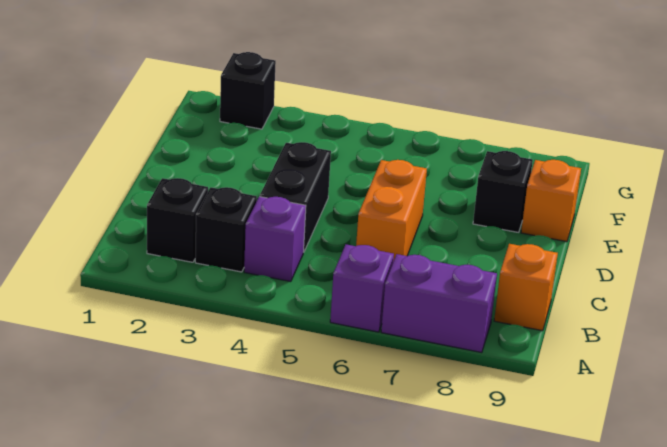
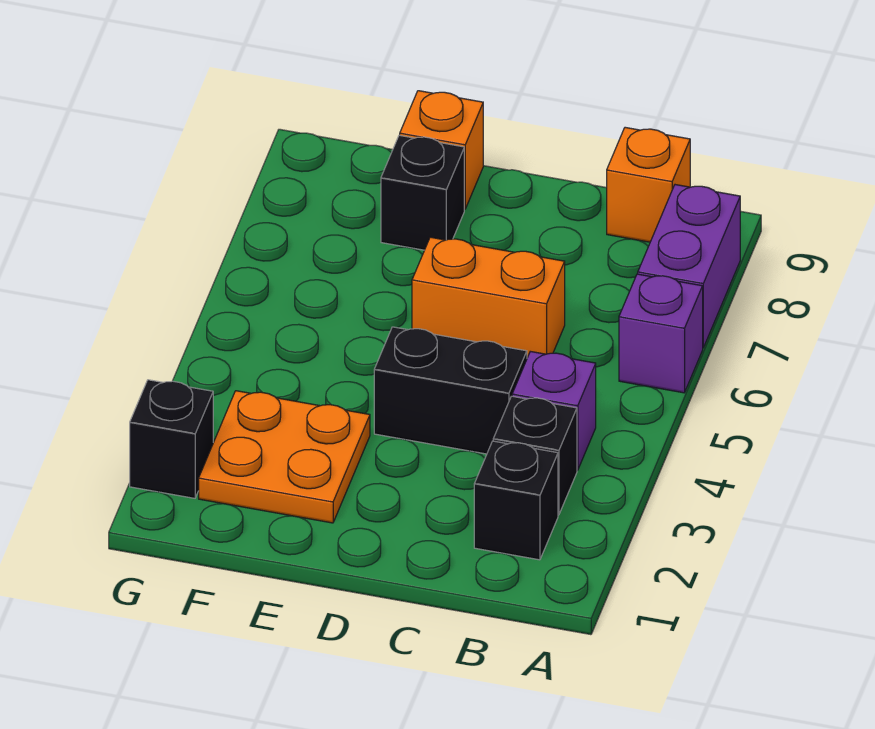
none -> orange 2x2 plate [199,391,370,523]

